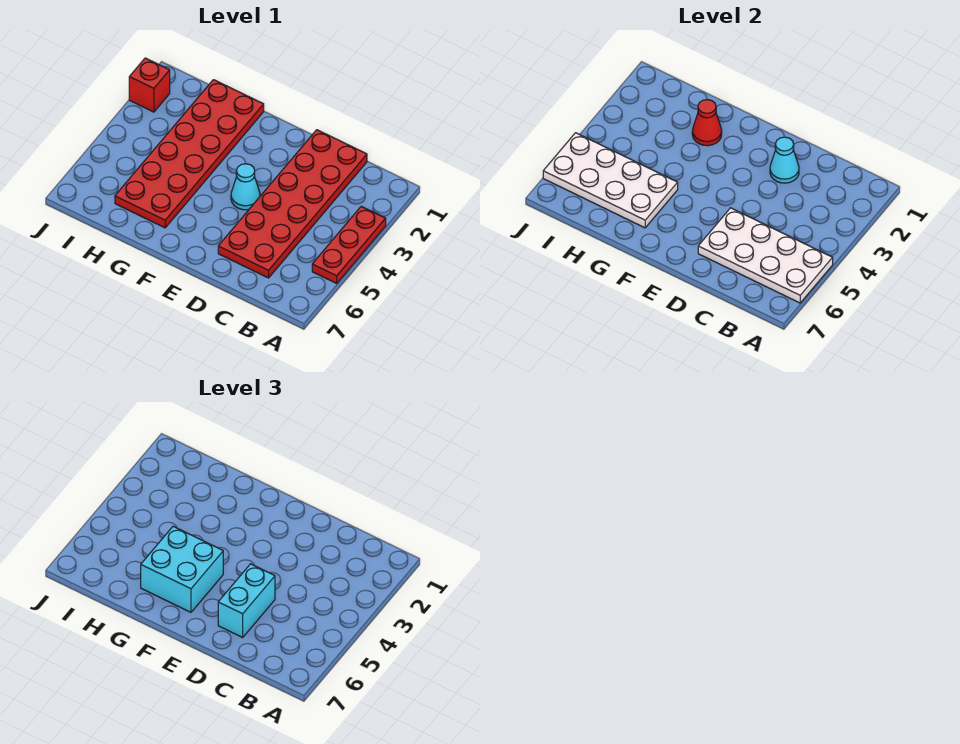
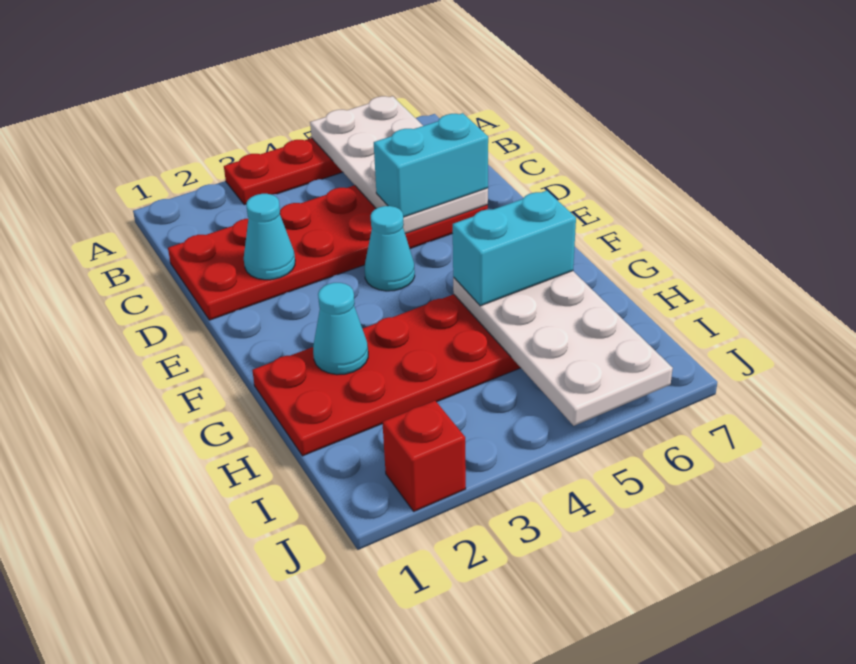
cyan 2x2 brick [141,526,223,612] -> cyan 1x2 brick [453,191,576,306]
red 1x1 cone [692,100,722,146] -> cyan 1x1 cone [313,283,368,375]

